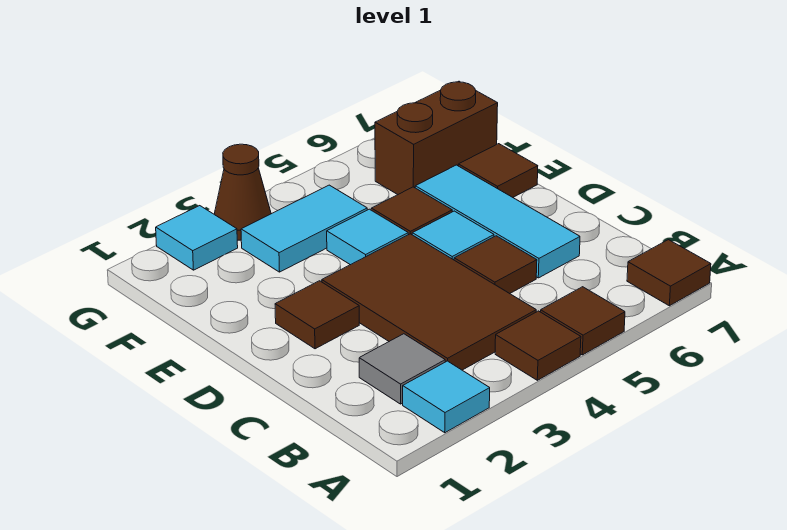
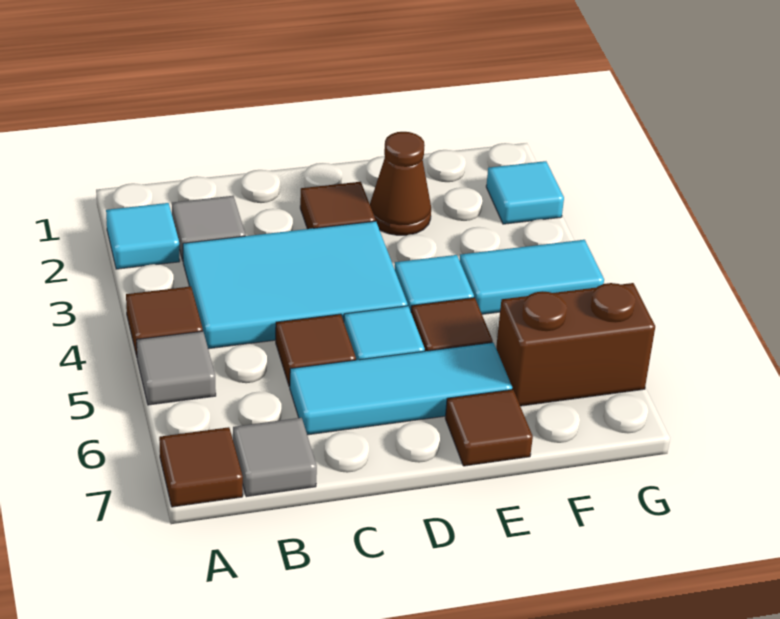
brown 1x1 tile [541,287,625,355] -> grey 1x1 tile [137,331,216,405]
brown 2x3 tile [322,234,536,370] -> cyan 2x3 tile [183,221,408,349]
none -> grey 1x1 tile [233,418,317,497]
cyan 1x2 tile [241,185,367,272] -> cyan 1x2 tile turned to [460,240,604,314]
brown 1x2 brick [375,81,498,195] -> brown 1x2 brick turned to [496,283,655,406]
brown 1x1 cone [214,144,271,240] -> brown 1x1 cone moved to [370,132,431,235]

